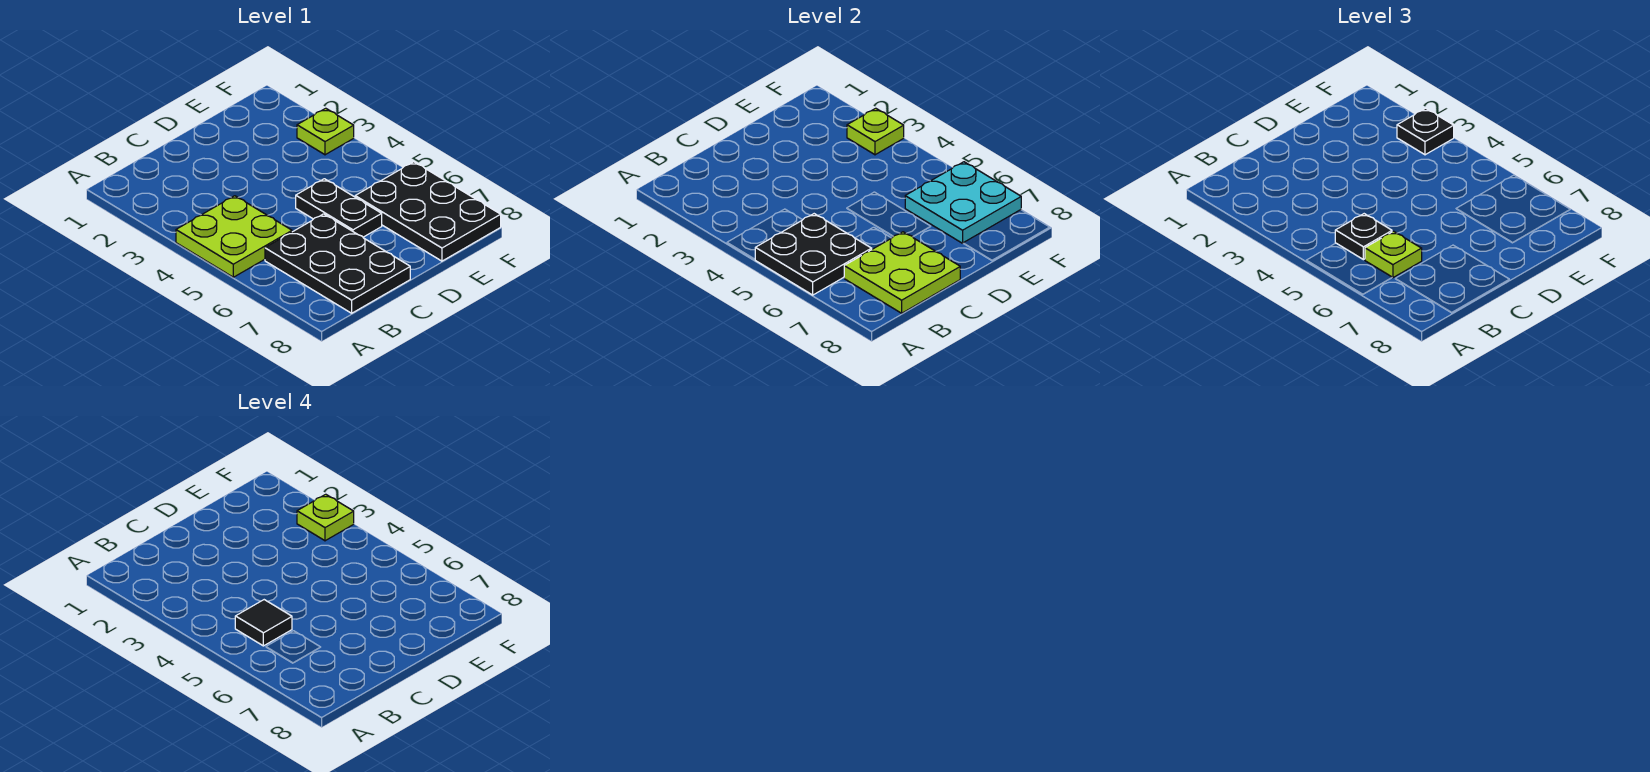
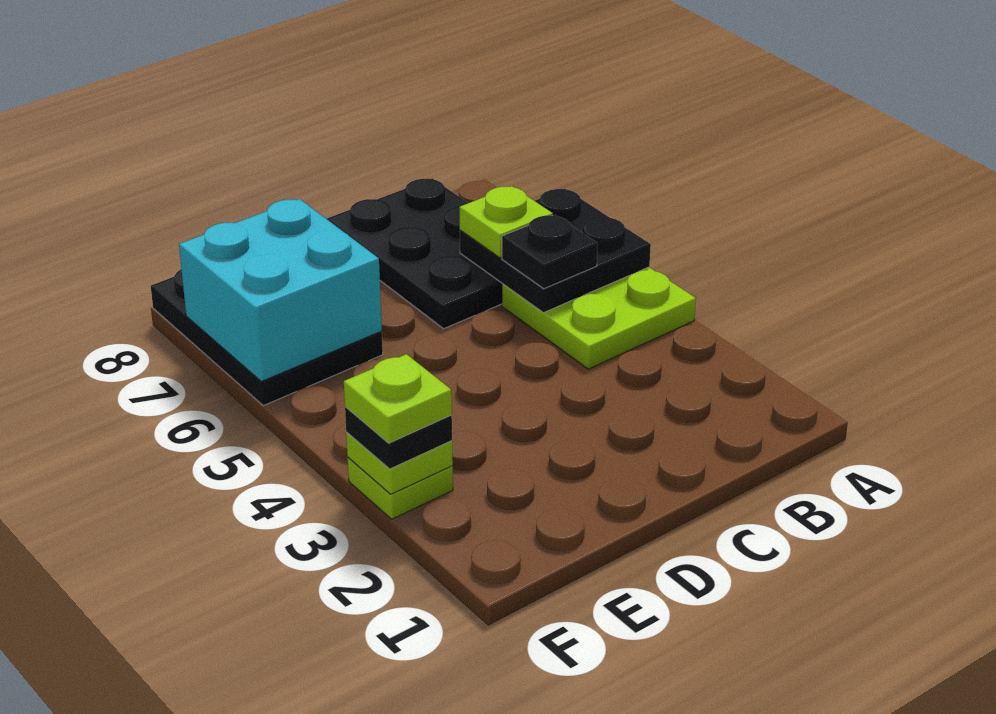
black 1x1 tile [235,600,292,646] -> none
lime 2x2 plate [844,232,960,313] -> none
black 1x2 plate [296,179,382,237] -> none
cyan 2x2 plate [905,162,1021,243] -> cyan 2x2 brick [179,199,382,381]

